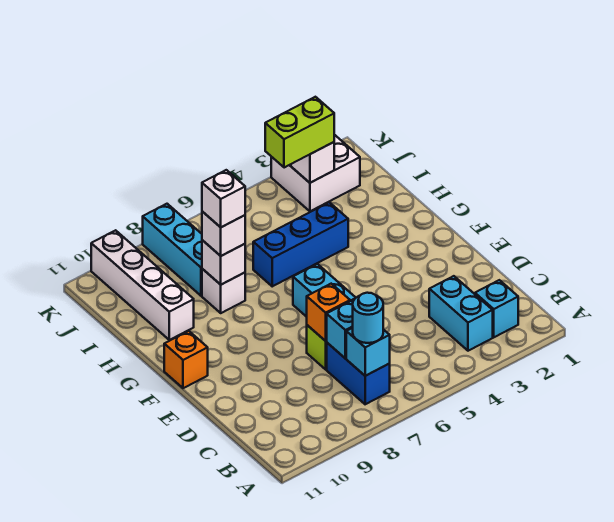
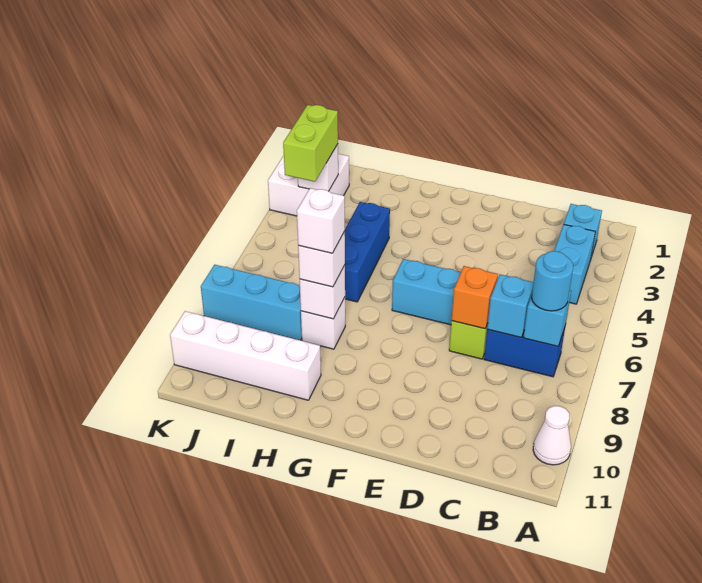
none -> white 1x1 cone [533,406,571,465]
cyan 1x2 brick [429,276,493,351] -> cyan 1x2 brick turned to [554,224,595,304]
orange 1x1 brick [164,331,208,388] -> none

